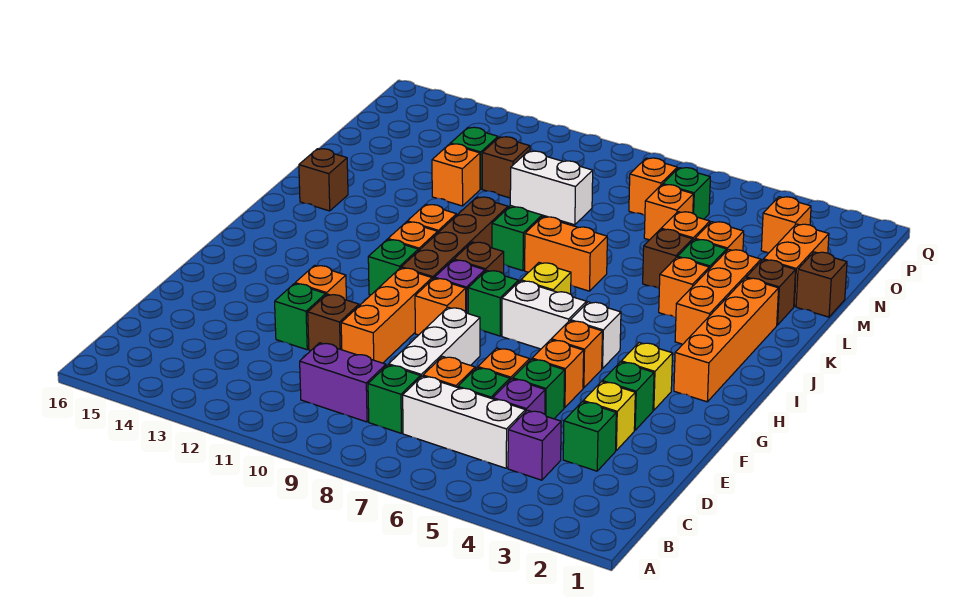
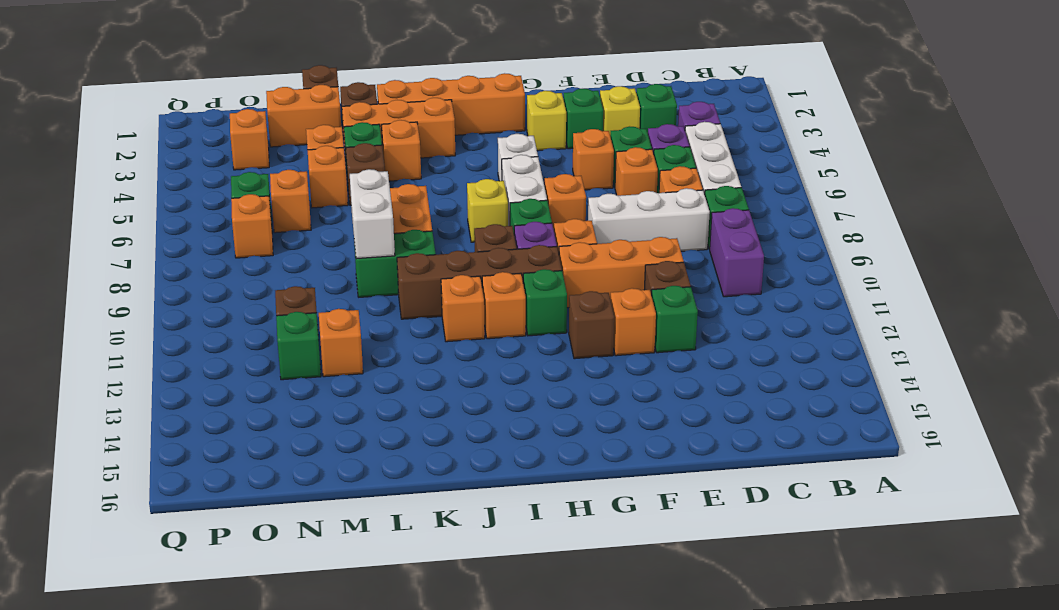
orange 1x1 brick [551,321,602,388] -> orange 1x1 brick moved to [544,174,586,230]
brown 1x1 brick [299,149,348,211] -> brown 1x1 brick moved to [569,291,614,359]

